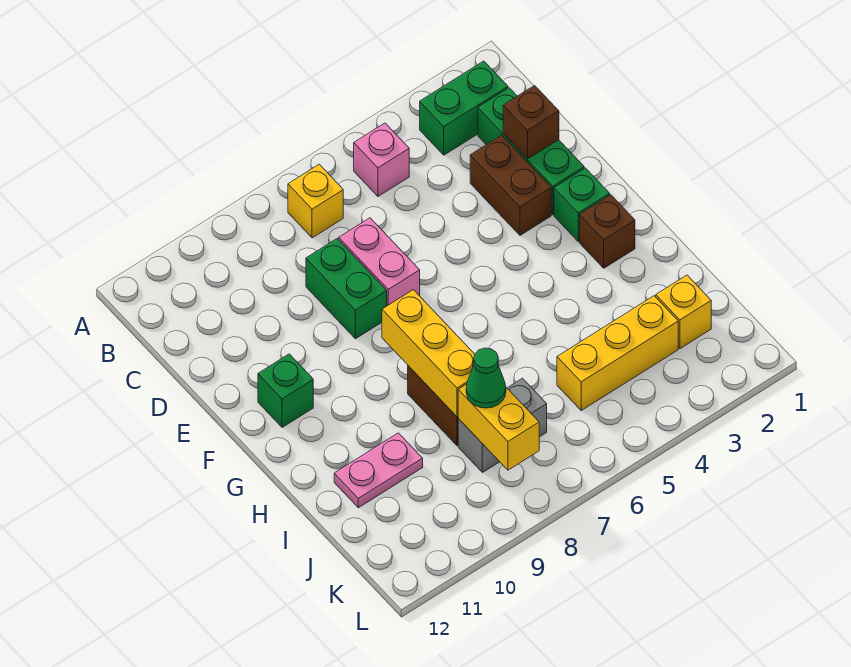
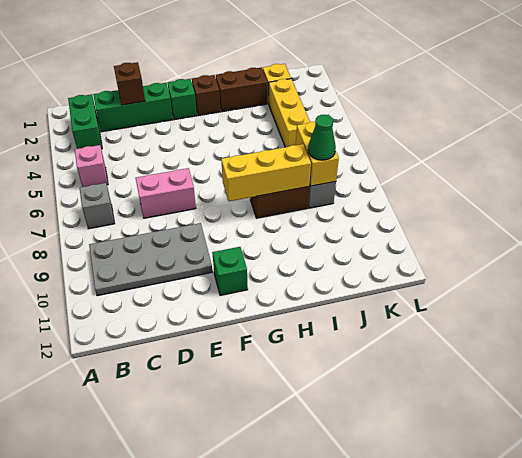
yellow 1x1 brick [288,164,343,238] -> grey 1x1 brick [80,183,115,229]
none -> grey 2x4 plate [89,223,212,296]
brown 1x2 brick [470,135,551,235] -> brown 1x2 brick moved to [216,67,267,112]
green 1x2 brick [306,239,387,339] -> none
pink 1x2 plate [334,433,423,508] -> none
yellow 1x2 brick [458,384,539,470] -> yellow 1x2 brick turned to [296,122,339,186]

